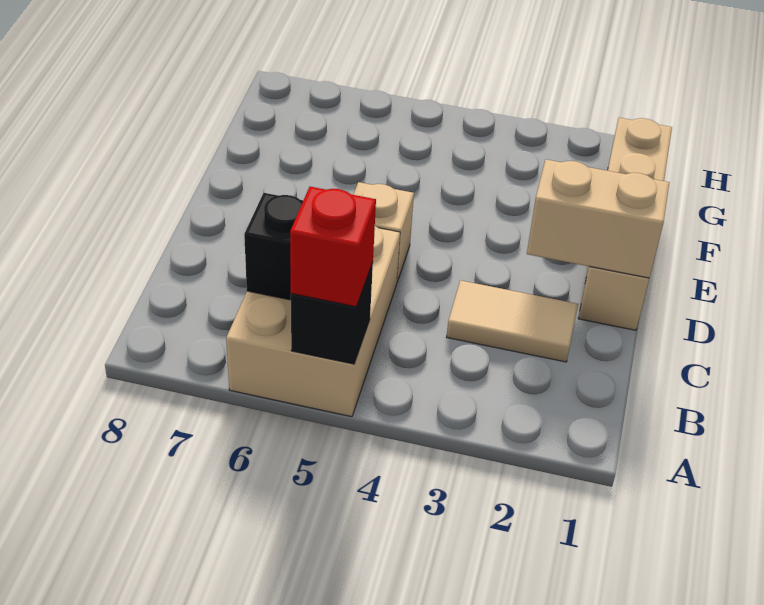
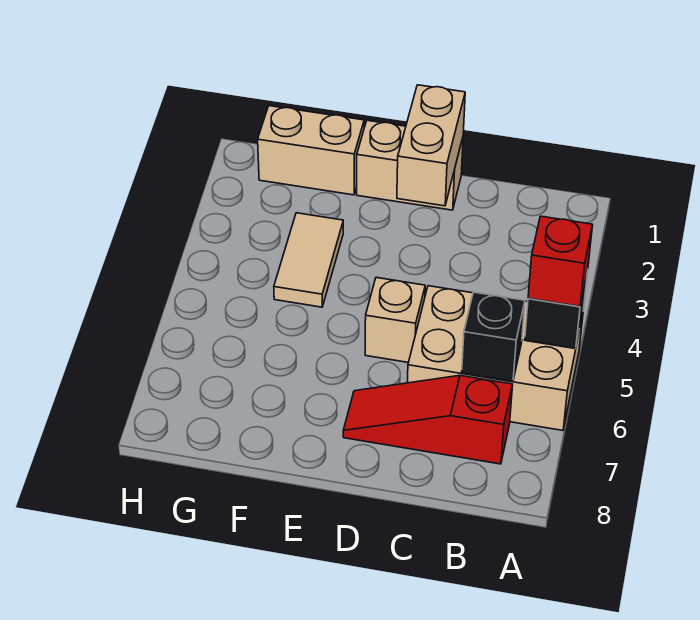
none -> red 1x3 slope [343,375,513,464]
tan 1x2 tile [447,280,578,362] -> tan 1x2 tile moved to [274,213,343,307]

